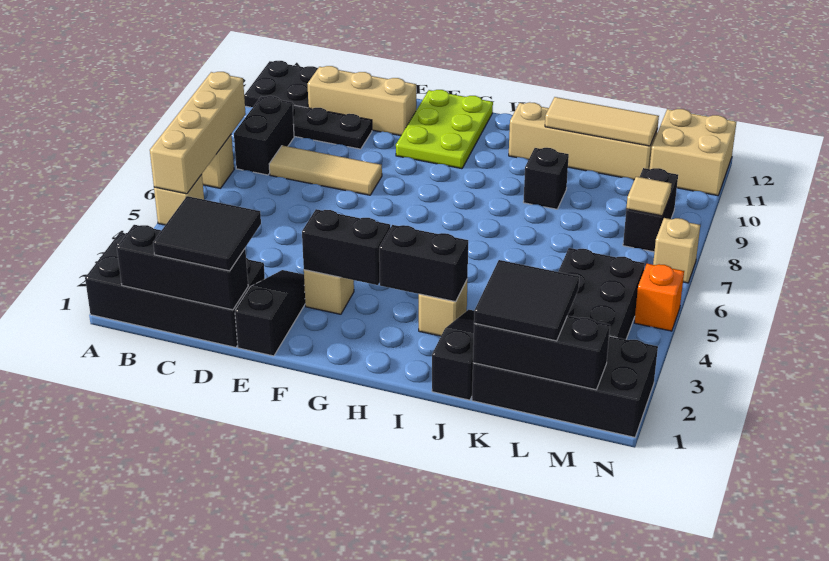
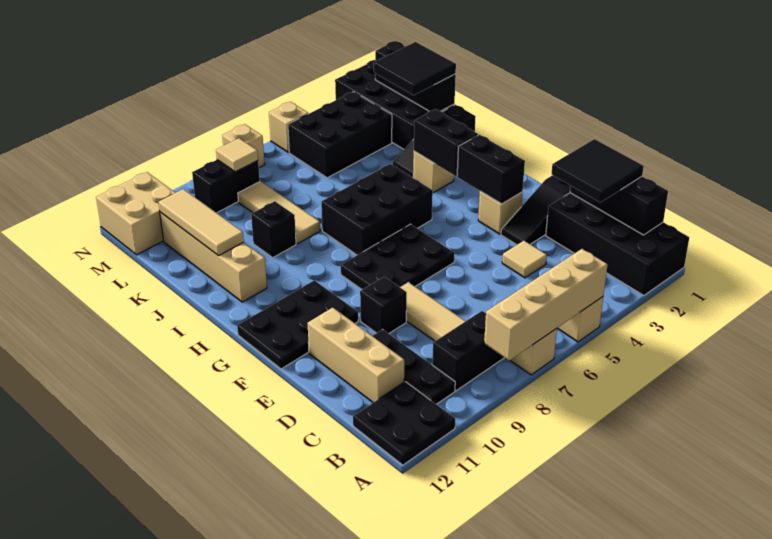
none -> tan 1x1 tile [502,241,547,278]
none -> black 1x1 brick [360,277,407,334]
none -> black 2x3 plate [340,224,455,290]
lime 2x3 plate [396,90,493,169] -> black 2x3 plate [237,280,358,369]
none -> black 2x3 brick [321,164,433,255]
none -> tan 1x3 tile [238,181,320,244]
orange 1x1 brick [634,264,684,331] -> tan 1x1 brick [269,102,308,153]

